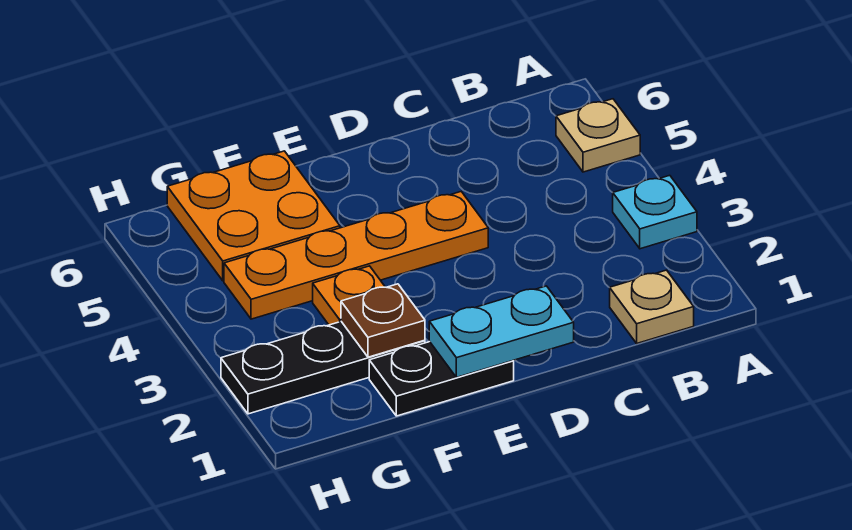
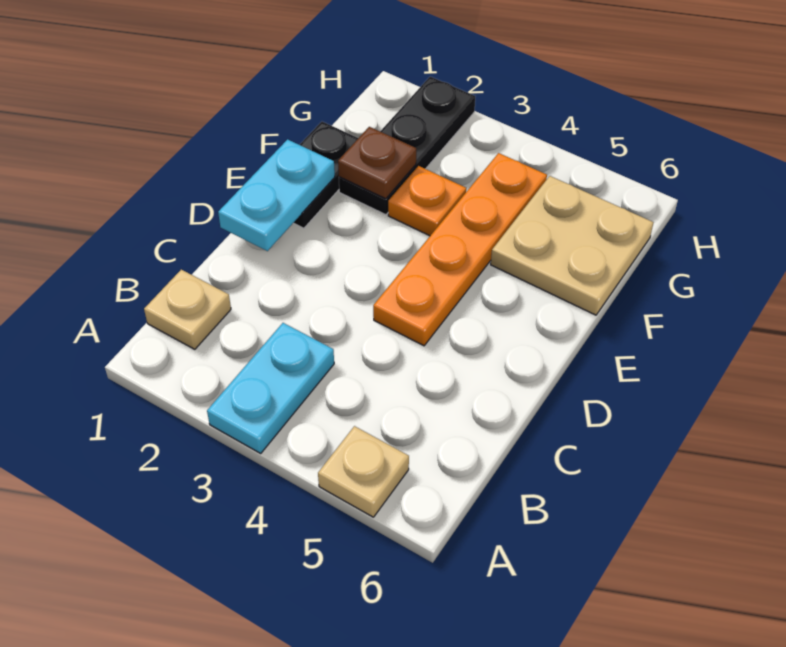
cyan 1x1 plate [613,175,697,249] -> cyan 1x2 plate [207,323,334,453]
orange 2x2 plate [167,151,340,281] -> tan 2x2 plate [491,176,653,315]

